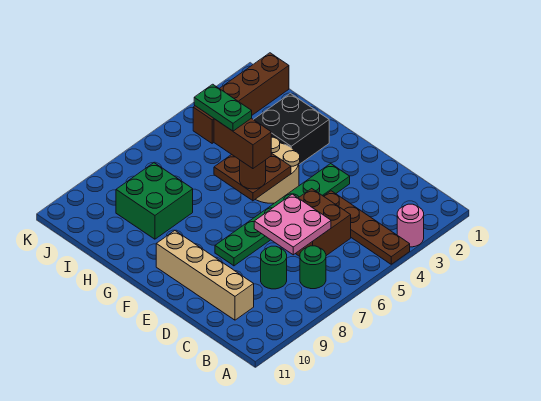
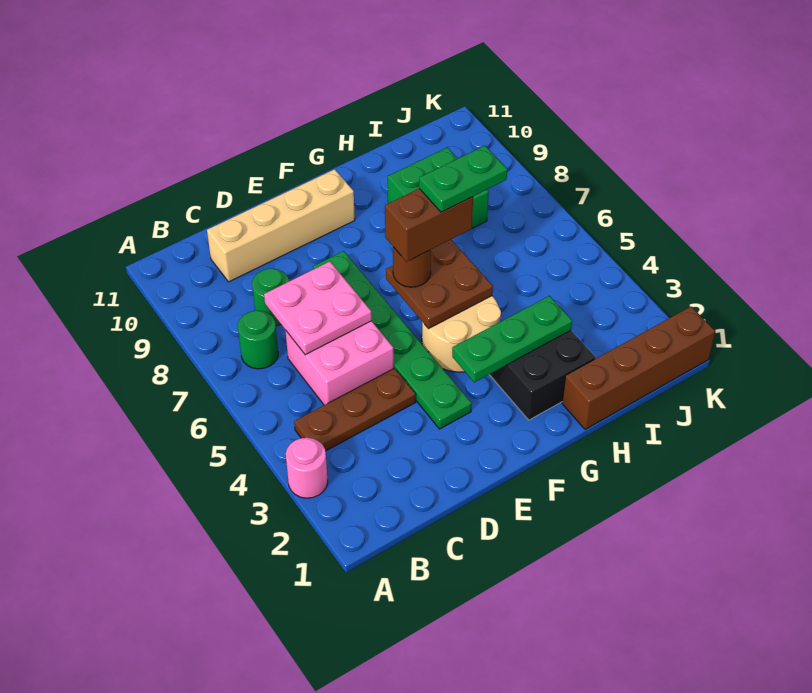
brown 1x4 plate [324,191,410,264] -> brown 1x3 plate [294,368,416,451]
brown 2x2 brick [296,189,351,256] -> pink 2x2 brick [285,321,394,405]
none -> green 1x3 plate [452,296,572,382]
brown 1x4 brick [193,53,289,143] -> brown 1x4 brick turned to [562,307,715,430]

